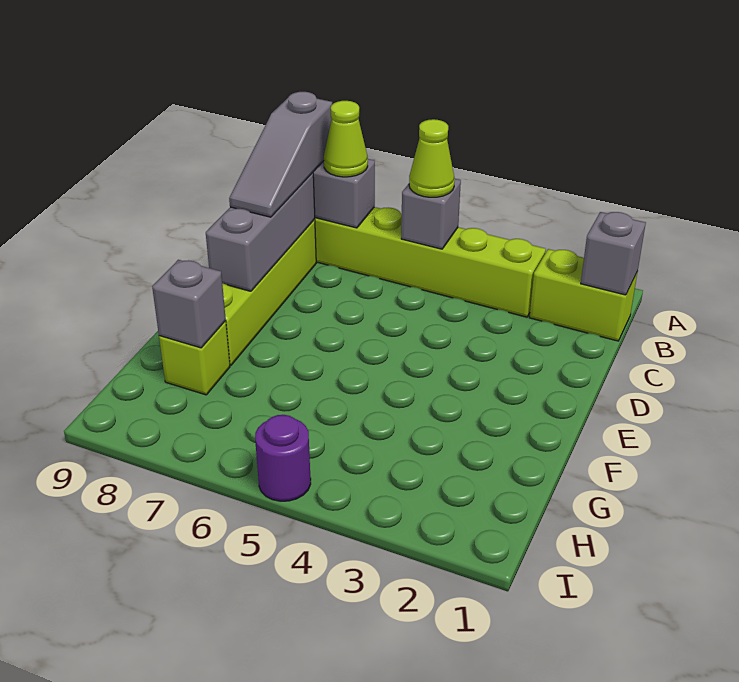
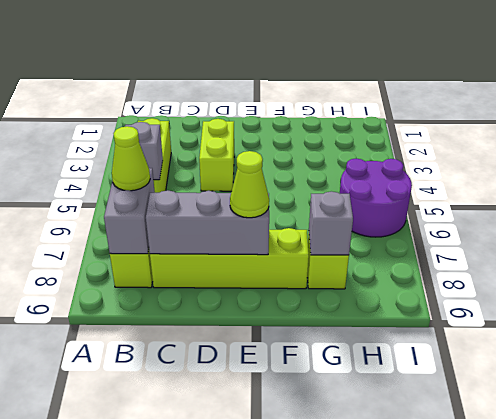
lime 1x2 brick [529,249,637,341] -> lime 1x2 brick moved to [199,119,234,191]
grey 1x1 brick [581,212,646,295] -> none
lime 1x1 cone [409,119,455,197] -> lime 1x1 cone moved to [230,151,269,218]
grey 1x3 slope [229,92,332,217] -> none
purple 1x1 round brick [255,415,311,501] -> purple 2x2 round brick [340,158,412,237]

